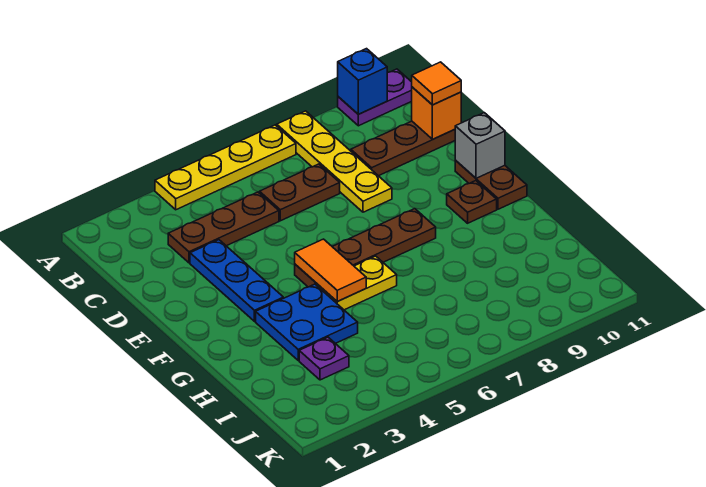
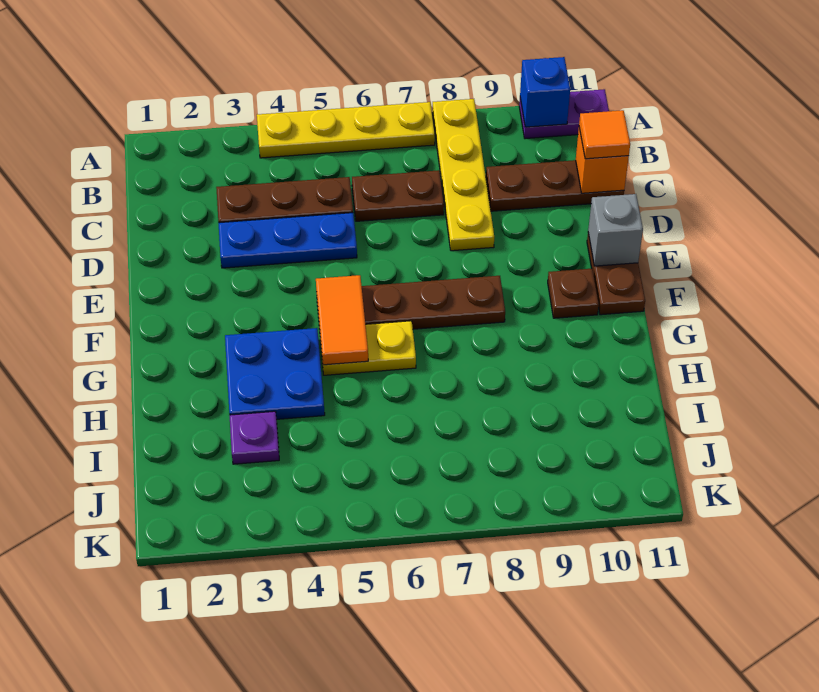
blue 1x3 plate [190,240,283,321] -> blue 1x3 plate turned to [219,213,357,268]

